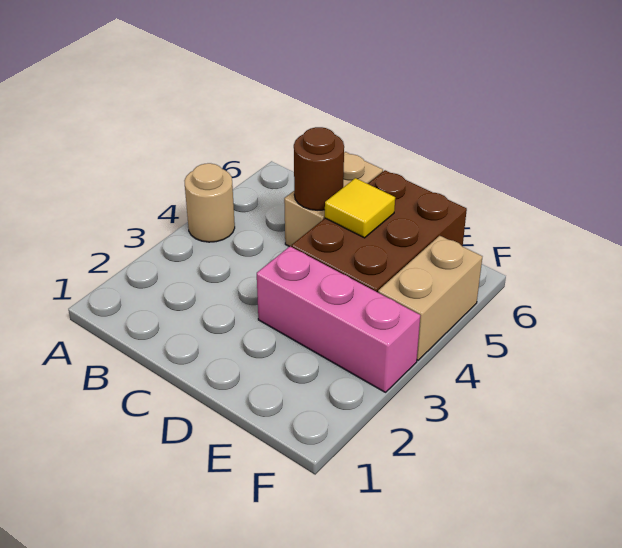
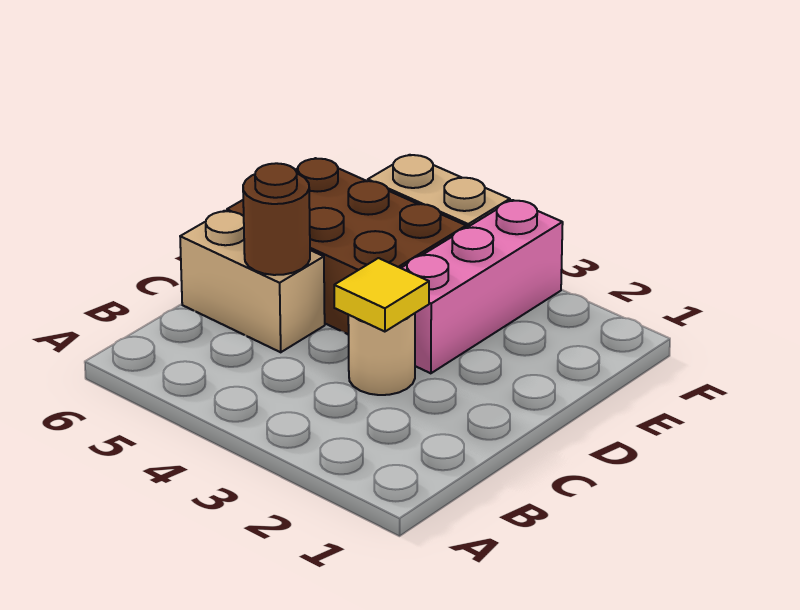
tan 1x1 round brick [184,163,235,242] -> tan 1x1 round brick moved to [348,313,415,395]
yellow 1x1 tile [325,178,395,238] -> yellow 1x1 tile moved to [334,258,429,332]

